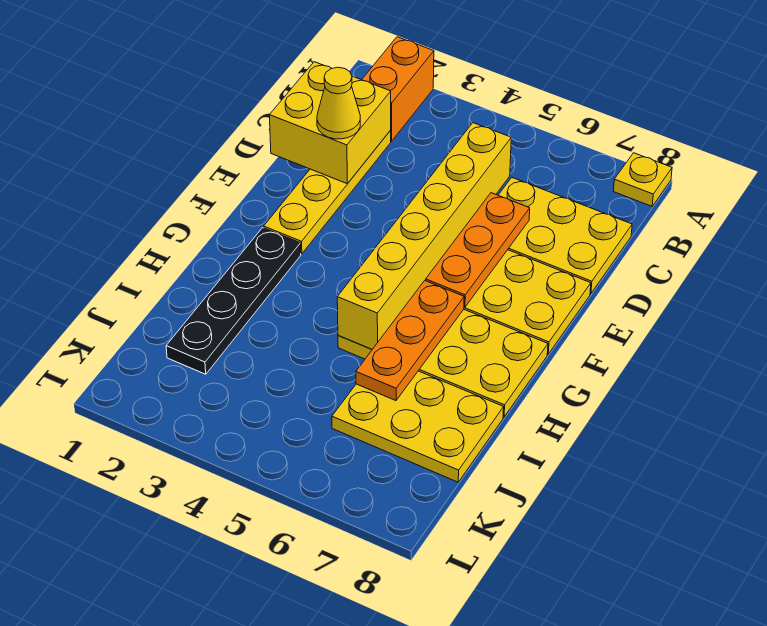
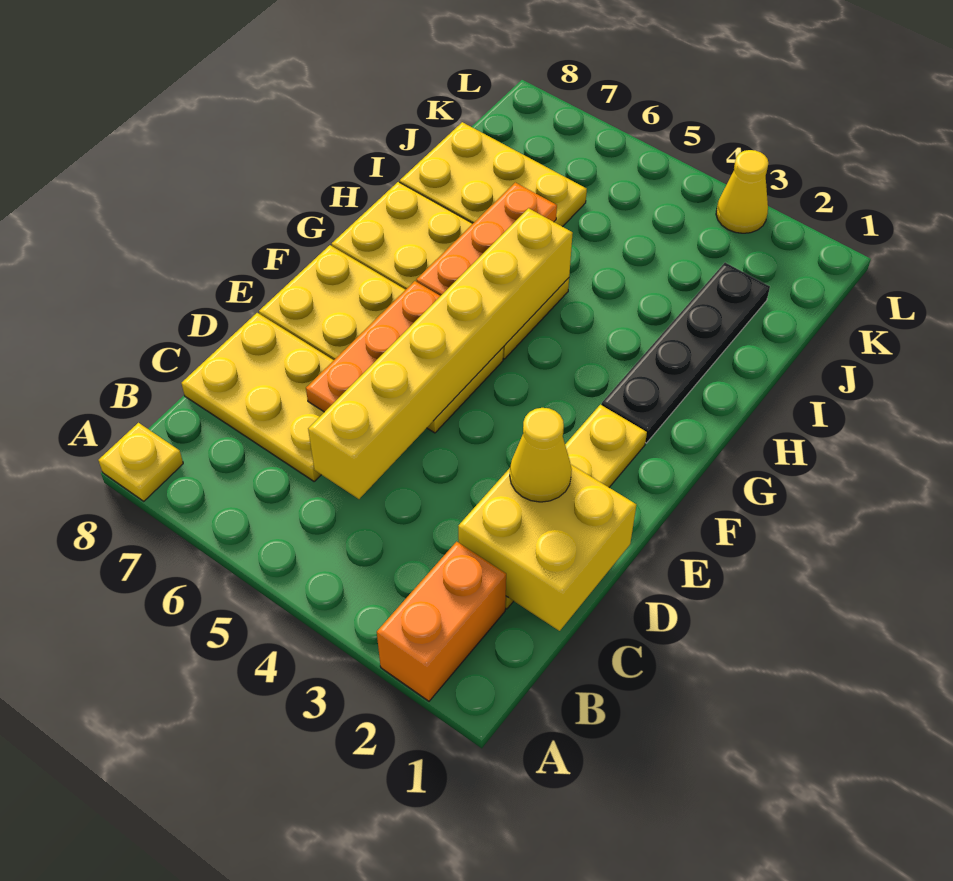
none -> yellow 1x1 cone [716,150,768,233]

